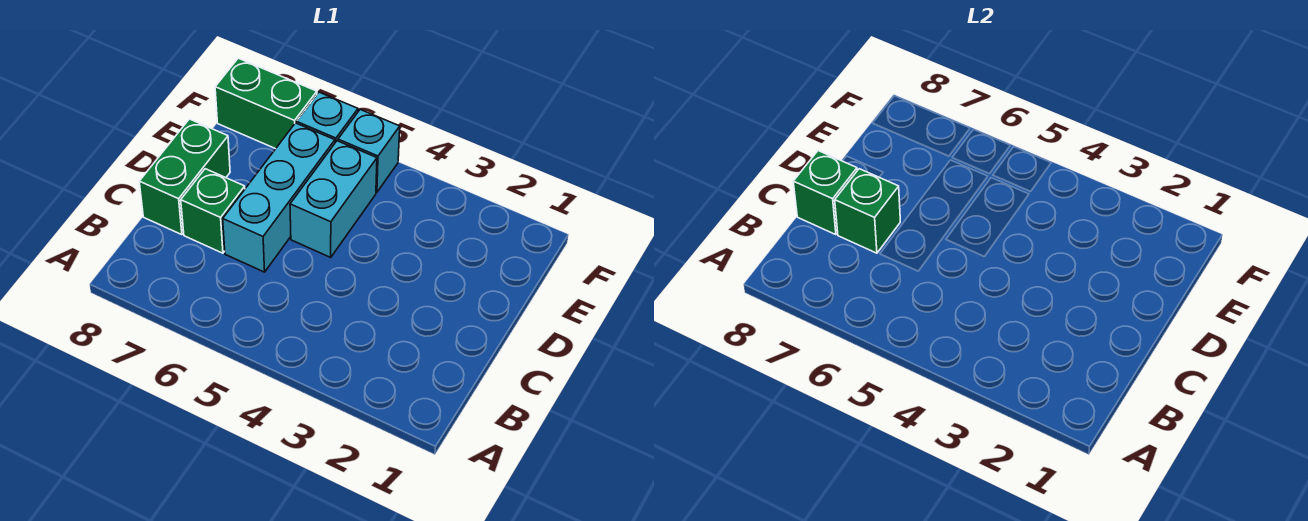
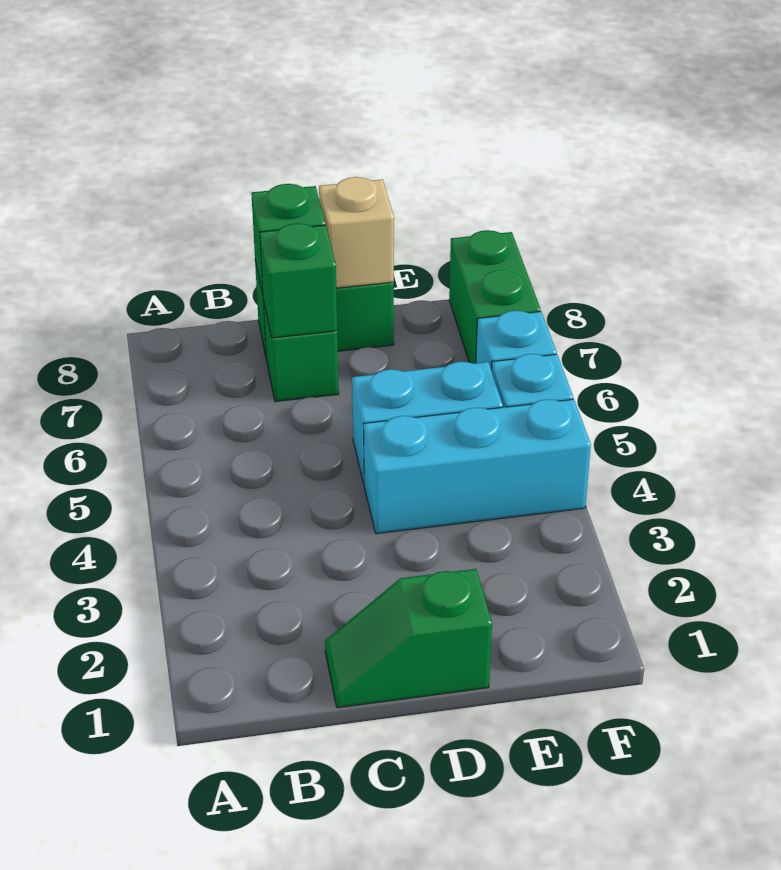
none -> green 1x2 slope [325,569,492,708]
cyan 1x3 brick [223,123,335,272] -> cyan 1x3 brick moved to [364,399,591,534]
none -> tan 1x1 brick [319,177,394,288]

